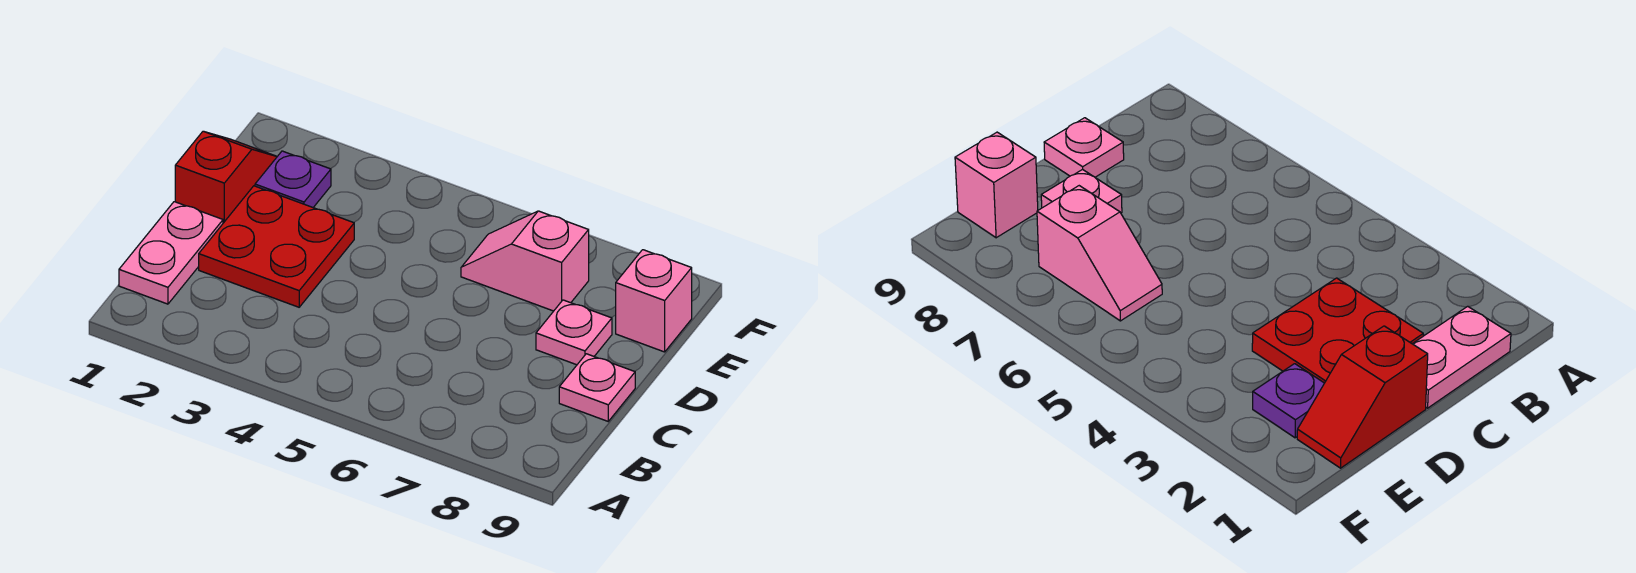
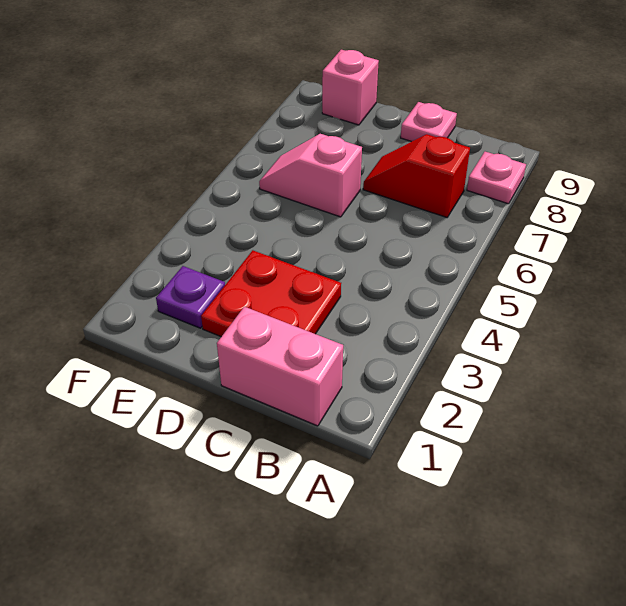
pink 1x2 plate [119,202,223,304] -> pink 1x2 brick [217,307,343,426]
red 1x2 slope [175,131,277,223] -> red 1x2 slope moved to [363,134,470,217]
pink 1x1 plate [536,300,612,365] -> pink 1x1 plate moved to [467,152,526,204]
pink 1x2 slope [461,211,589,311] -> pink 1x2 slope turned to [259,134,362,217]

